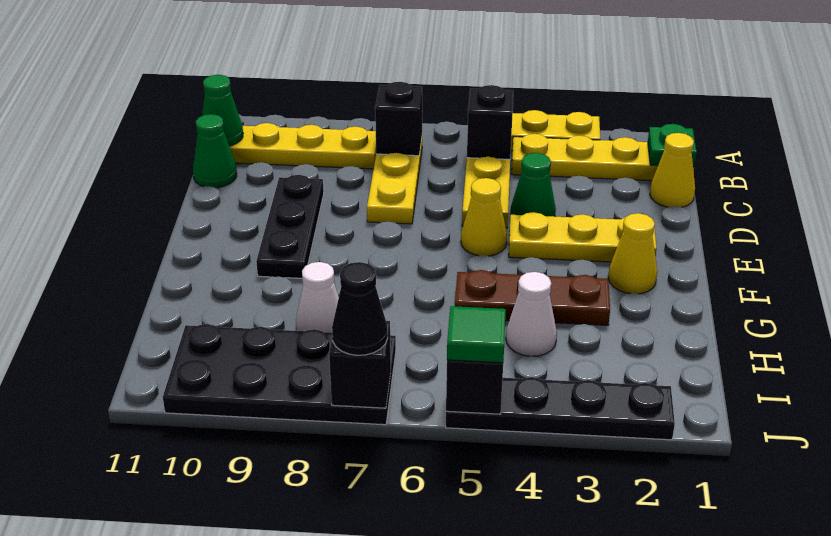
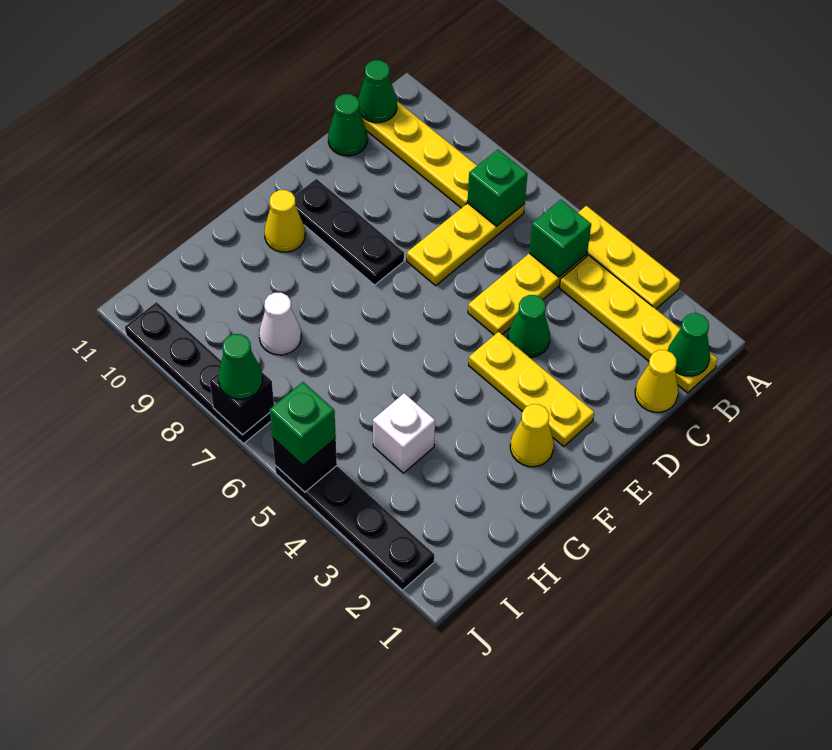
green 1x1 plate [648,124,697,167] -> green 1x1 cone [668,313,710,376]
black 1x1 brick [467,85,513,159] -> green 1x1 brick [529,200,591,277]
black 1x1 brick [375,82,422,156] -> green 1x1 brick [468,150,528,226]
black 1x3 plate [256,175,324,278] -> black 1x3 plate turned to [294,179,404,285]
yellow 1x1 cone [461,178,507,256] -> yellow 1x1 cone moved to [264,190,305,252]
brown 1x3 plate [455,270,610,325] -> none
white 1x1 cone [506,272,557,356] -> white 1x1 brick [373,393,435,473]
black 2x4 plate [163,324,396,425] -> black 1x4 plate [125,302,271,444]
green 1x1 tile [447,306,506,363] -> green 1x1 brick [270,382,336,465]
black 1x1 cone [332,262,388,355] -> green 1x1 cone [218,334,263,399]

